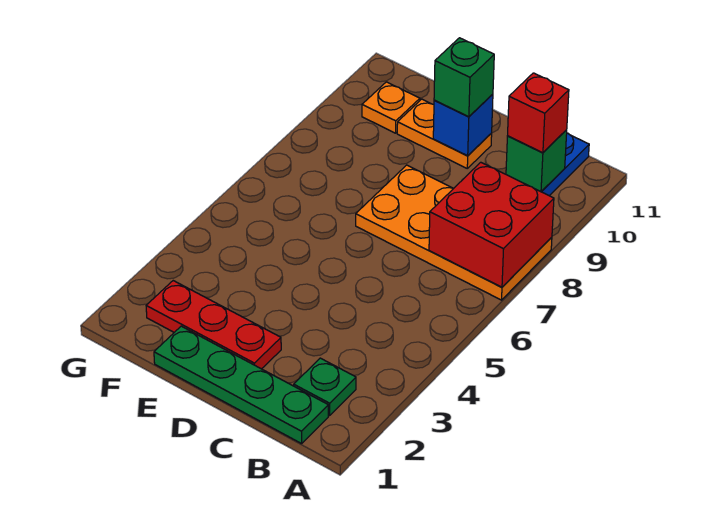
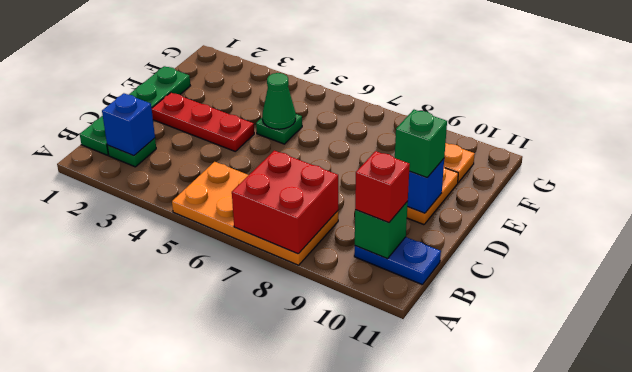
orange 2x4 plate [356,165,552,300] -> orange 2x4 plate turned to [172,162,338,265]
none -> blue 1x1 brick [102,93,155,156]
red 1x3 plate [146,281,281,369] -> red 1x3 plate turned to [152,93,254,151]
none -> green 1x1 plate [256,114,302,144]
none -> green 1x1 cone [262,73,296,129]

